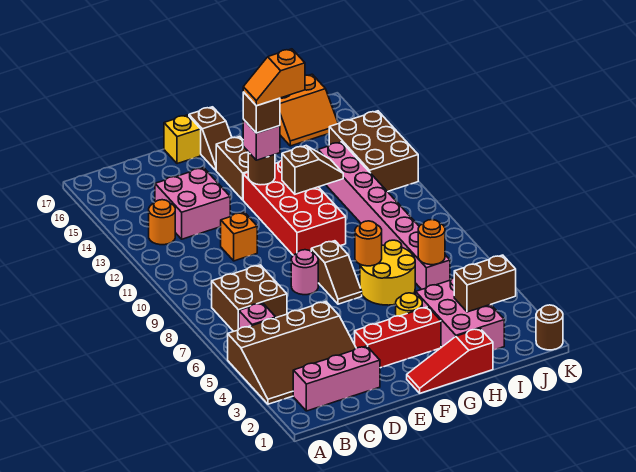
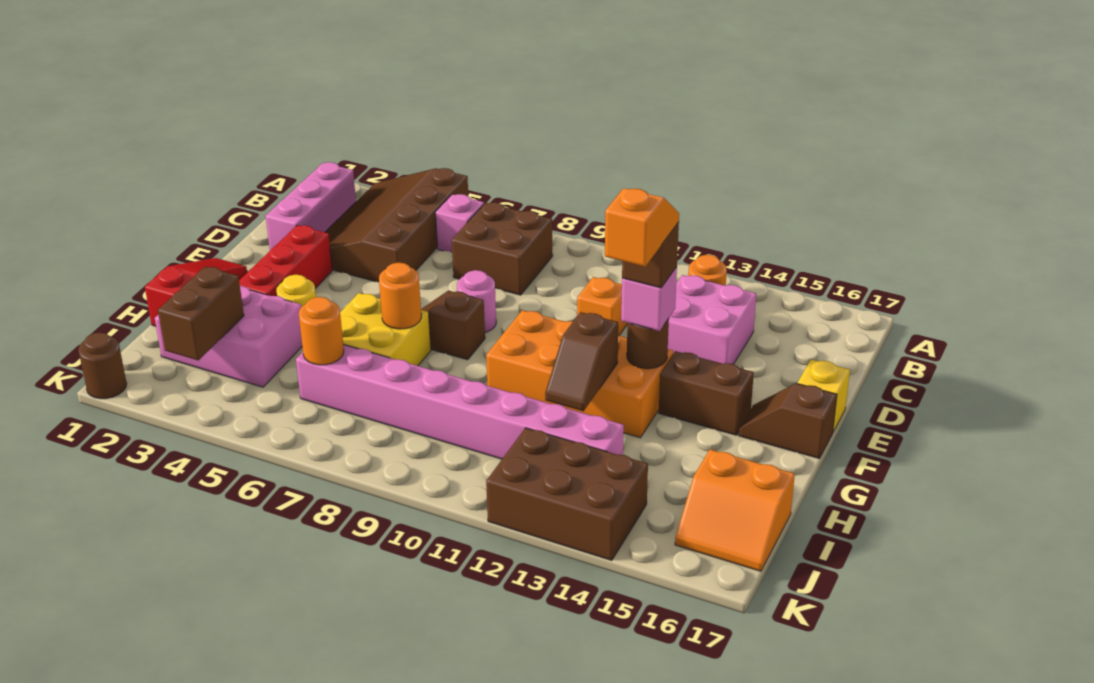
red 2x4 brick [243,160,346,255] -> orange 2x4 brick [486,310,673,438]
yellow 2x2 round brick [360,240,415,305] -> yellow 2x2 brick [340,293,431,366]
orange 2x2 slope [280,74,338,146] -> orange 2x2 slope turned to [675,449,795,571]

